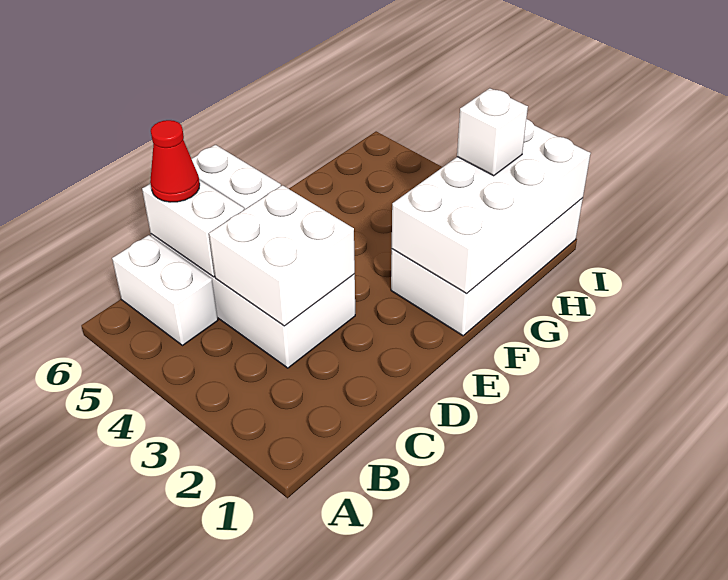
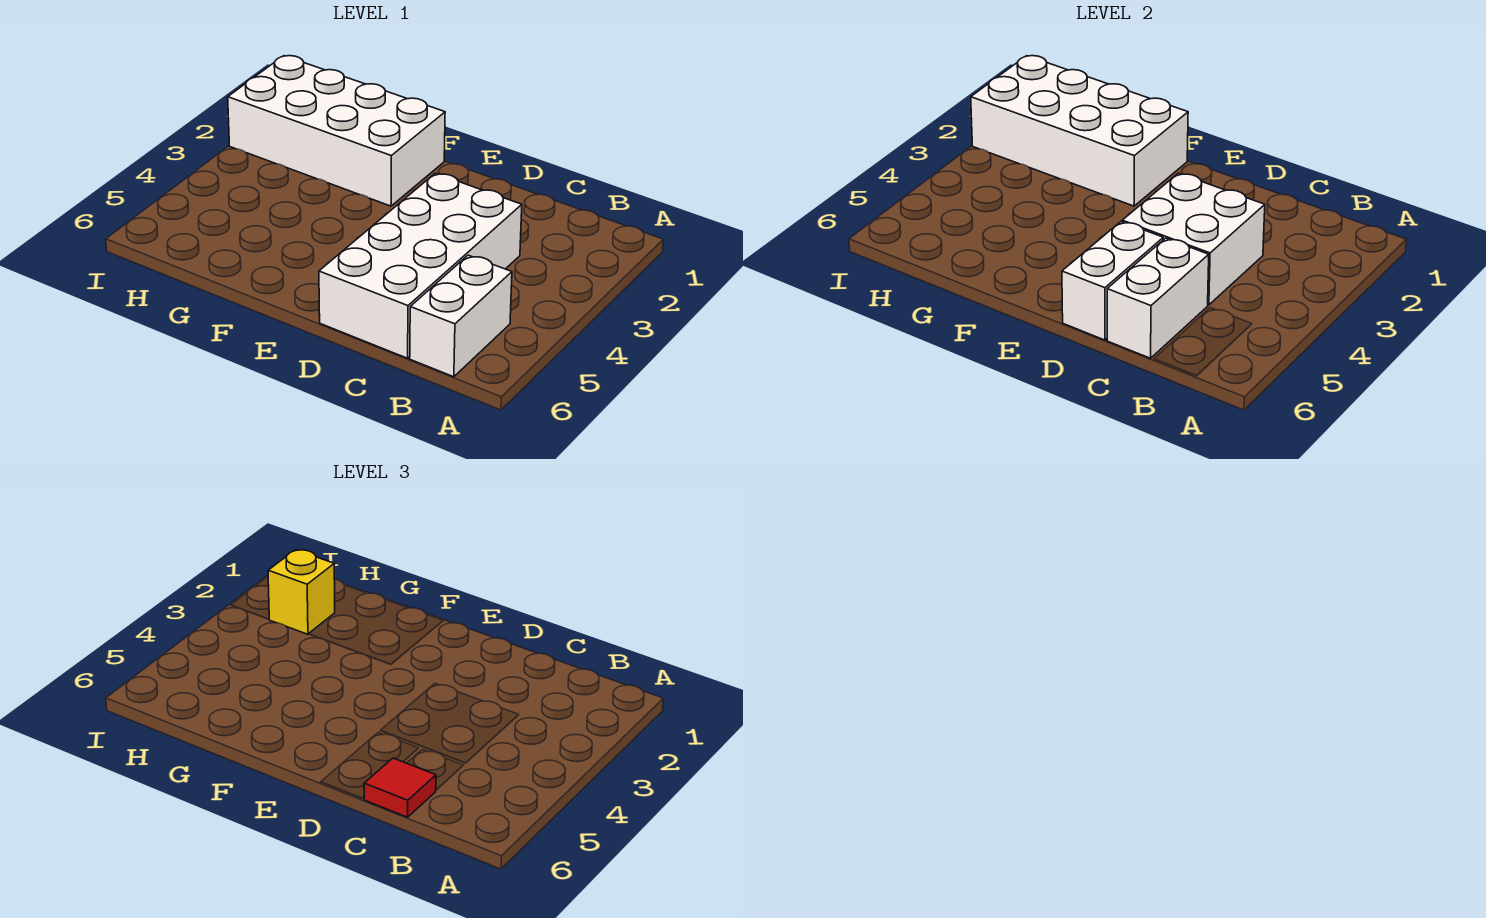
red 1x1 cone [150,120,200,202] -> red 1x1 tile [364,758,436,817]
white 1x1 brick [457,88,528,176] -> yellow 1x1 brick [268,550,335,634]

